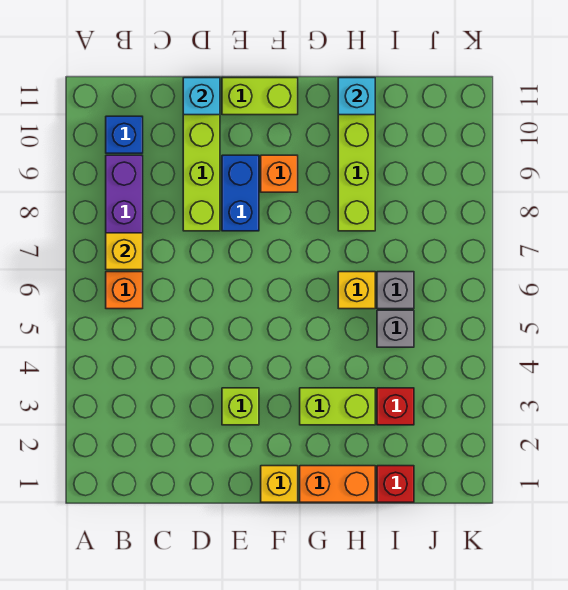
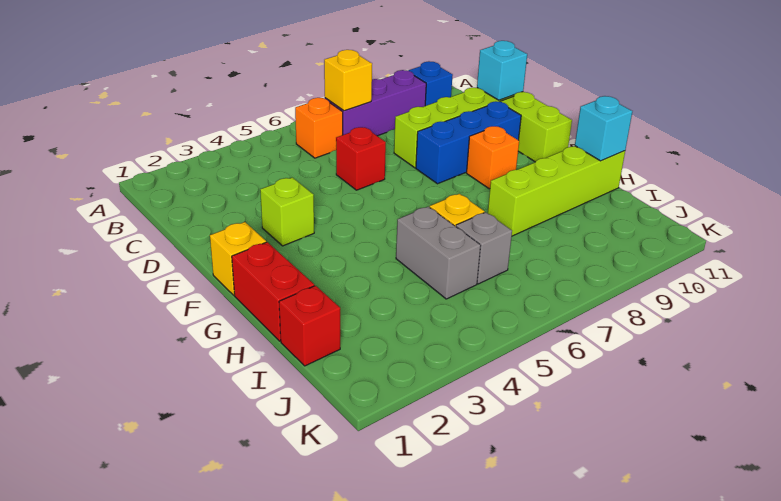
blue 1x2 brick [222,155,259,231] -> blue 1x3 brick [416,101,521,184]
orange 1x2 brick [300,466,375,502] -> red 1x2 brick [232,242,314,341]
lime 1x2 brick [300,388,375,425] -> none
red 1x1 brick [377,388,414,425] -> red 1x1 brick moved to [336,127,386,190]
grey 1x1 brick [377,310,414,347] -> grey 1x2 brick [396,207,481,299]

